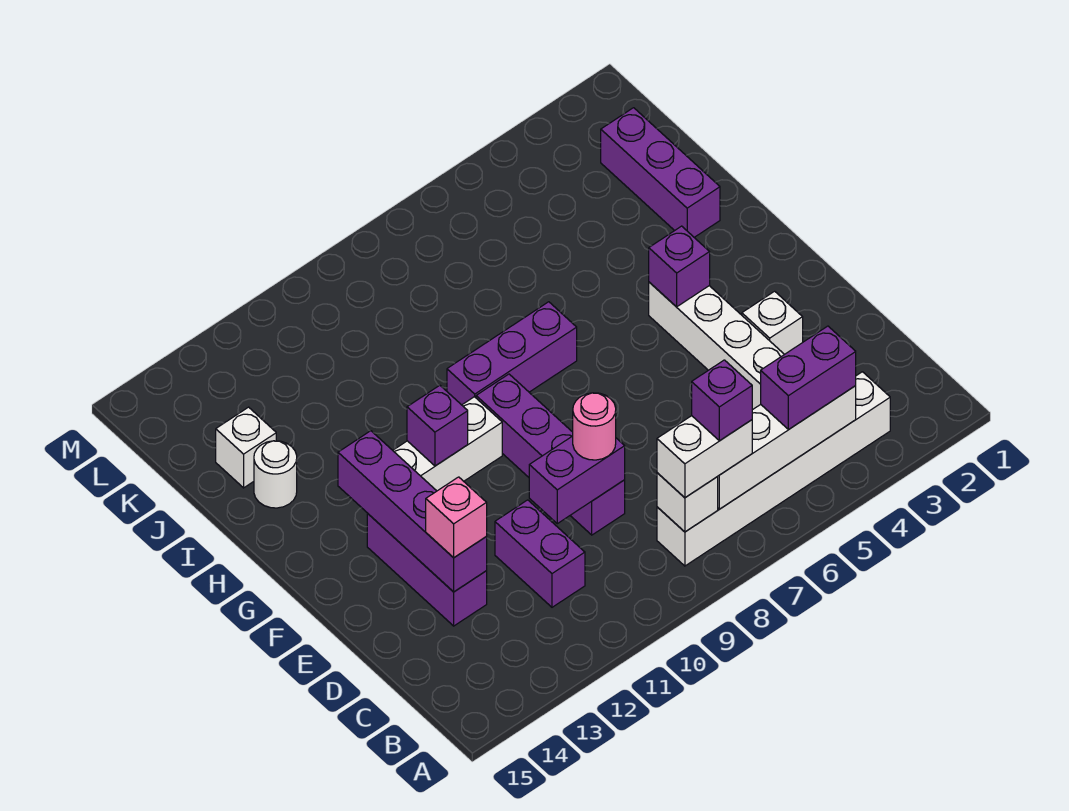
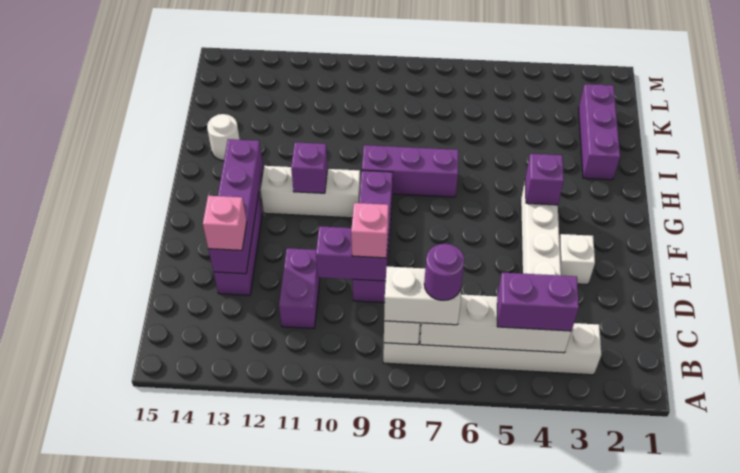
purple 1x1 brick [692,360,752,441] -> purple 1x1 round brick [424,244,465,300]
pink 1x1 round brick [573,393,616,460] -> pink 1x1 brick [351,203,389,258]
white 1x1 brick [216,407,276,488] -> none

